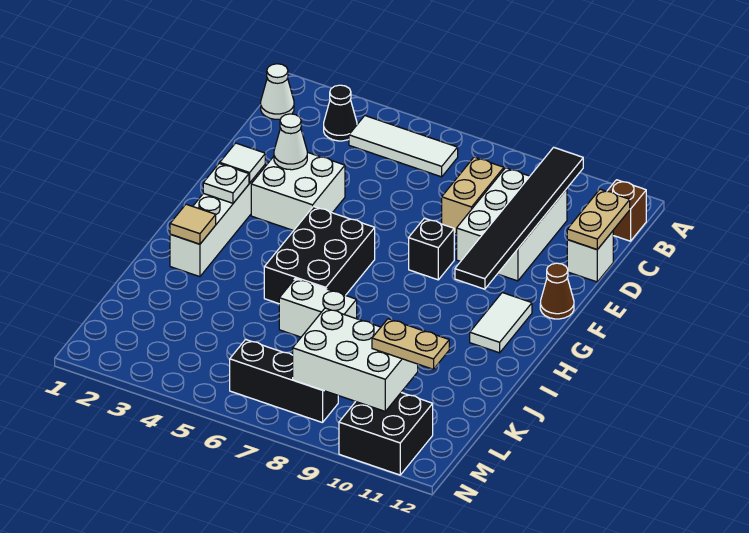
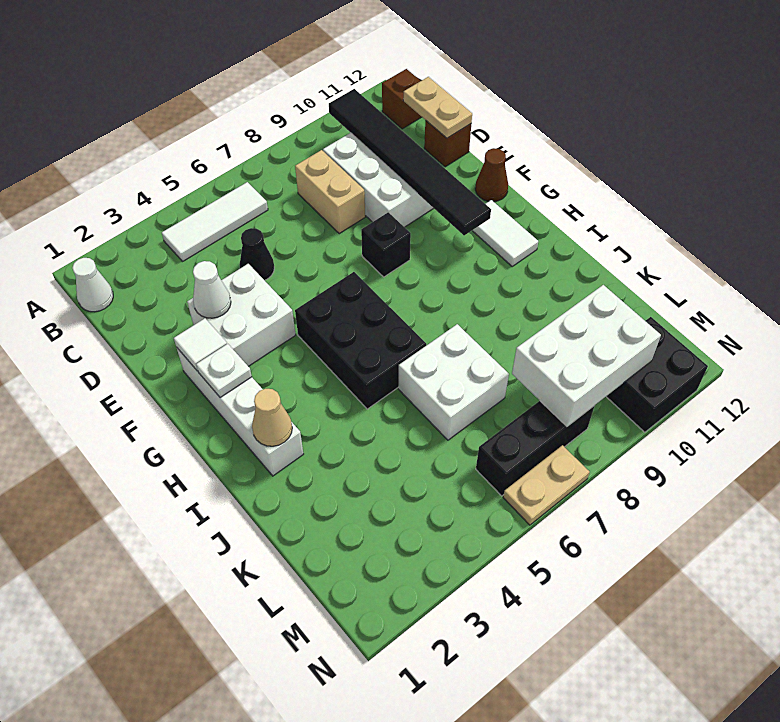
black 1x1 cone [324,85,357,141] -> black 1x1 cone moved to [240,228,274,280]
white 1x1 brick [567,231,613,282] -> brown 1x1 brick [424,121,471,167]
tan 1x1 tile [170,204,216,244] -> tan 1x1 cone [252,389,292,446]
white 1x2 brick [279,278,357,337] -> white 2x2 brick [398,324,509,440]
tan 1x2 plate [372,319,449,369] -> tan 1x2 plate moved to [503,445,590,525]

